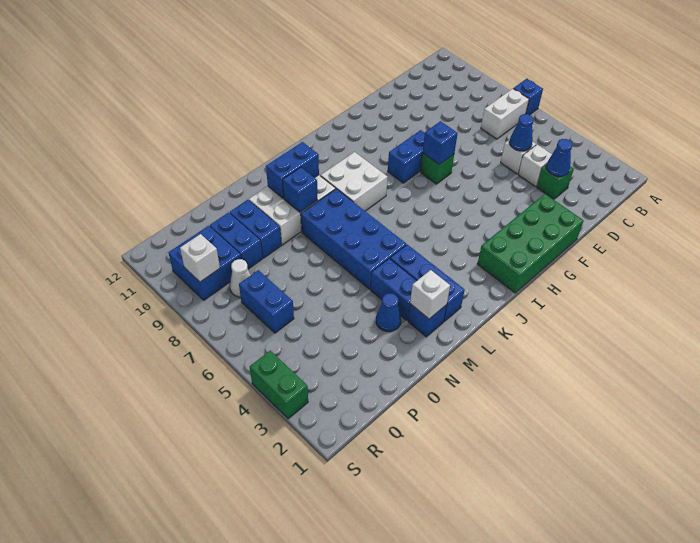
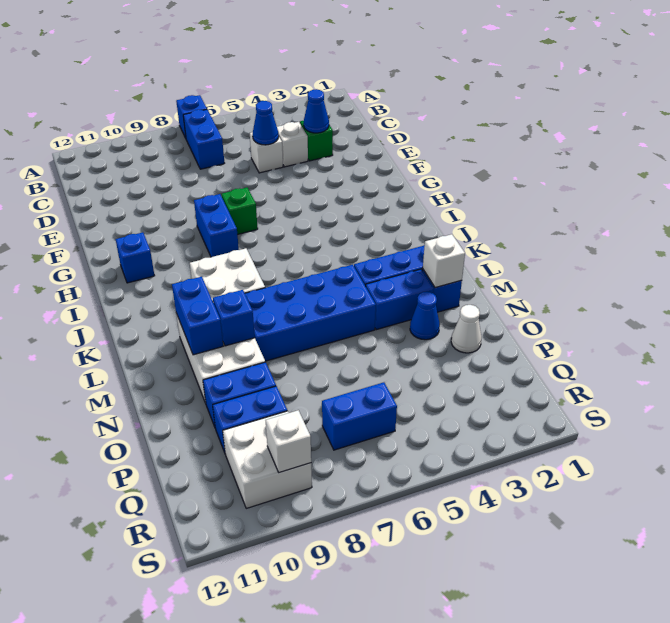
white 1x2 brick [481,89,529,139] -> blue 1x2 brick [183,110,224,169]
green 2x4 brick [477,194,584,293] -> none
blue 1x1 brick [423,121,458,164] -> blue 1x1 brick moved to [116,232,155,283]
white 1x1 cone [230,259,251,297] -> white 1x1 cone moved to [451,305,481,353]
blue 2x2 brick [168,226,241,300] -> white 2x2 brick [223,411,312,508]
green 1x2 brick [250,351,308,419] -> none

